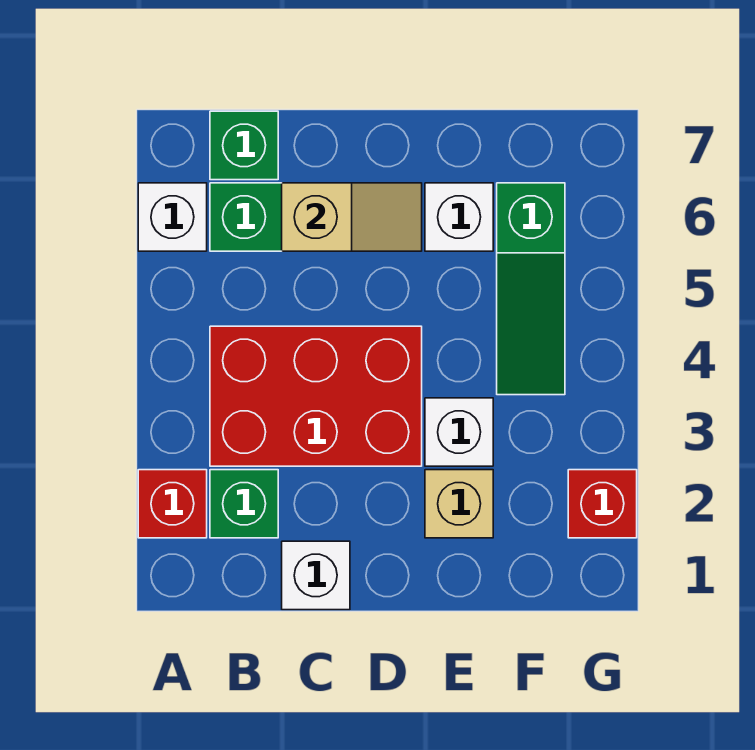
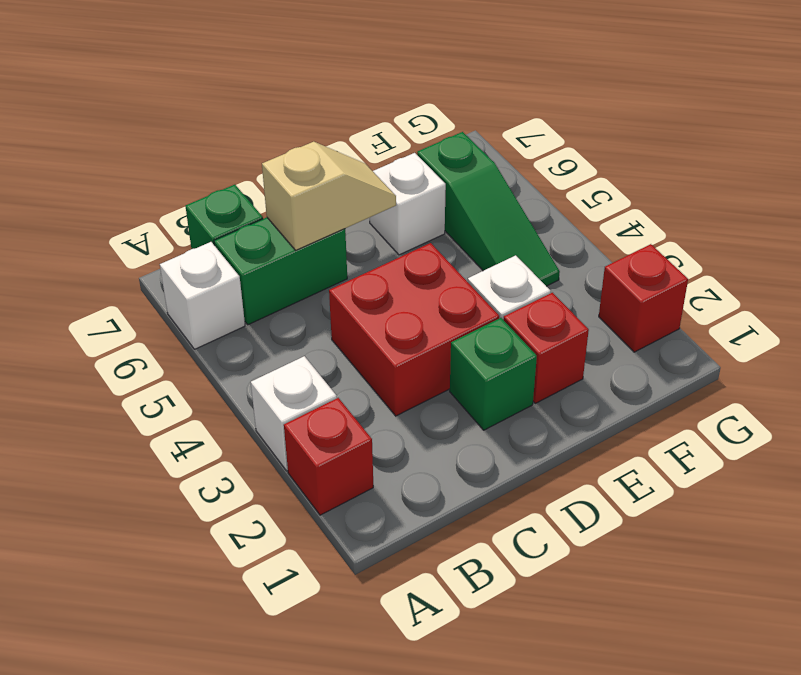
green 1x1 brick [210,470,278,538] -> green 1x1 brick moved to [450,318,537,430]
red 2x3 brick [210,326,422,466] -> red 2x2 brick [329,243,499,416]
white 1x1 brick [282,541,350,610] -> white 1x1 brick moved to [251,356,337,471]
tan 1x1 brick [425,470,493,538] -> red 1x1 brick [503,293,589,403]

